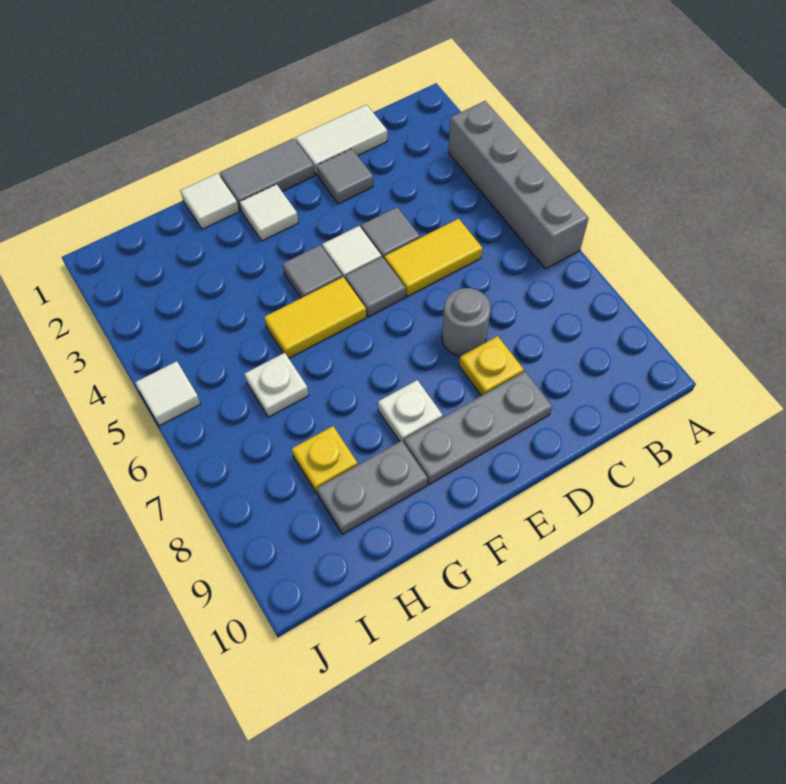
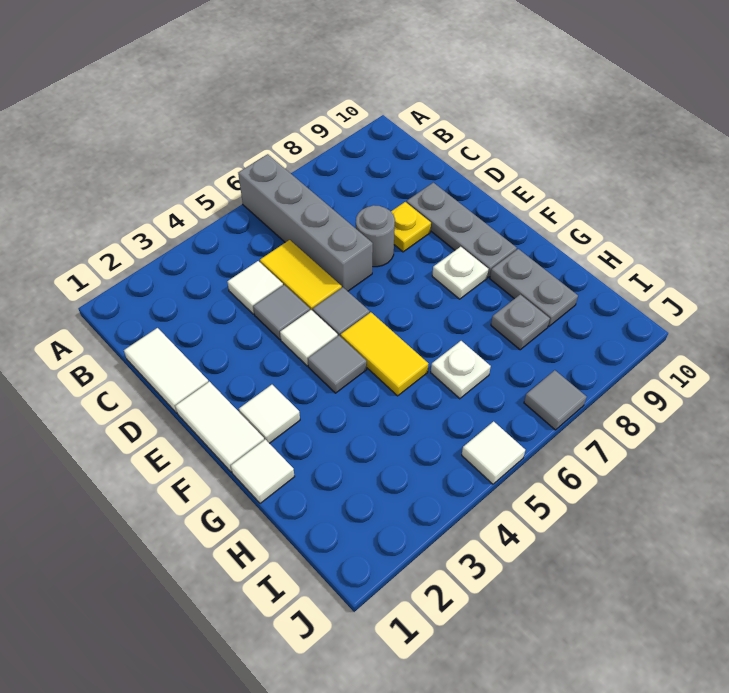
grey 1x4 brick [448,101,589,269] -> grey 1x4 brick turned to [238,154,373,291]
none -> white 1x1 tile [227,261,283,314]
grey 1x1 tile [317,149,373,204] -> grey 1x1 tile moved to [524,370,587,430]
grey 1x2 tile [220,138,315,211] -> white 1x2 tile [175,382,264,472]
yellow 1x1 plate [292,426,358,494] -> grey 1x1 plate [491,295,550,350]

